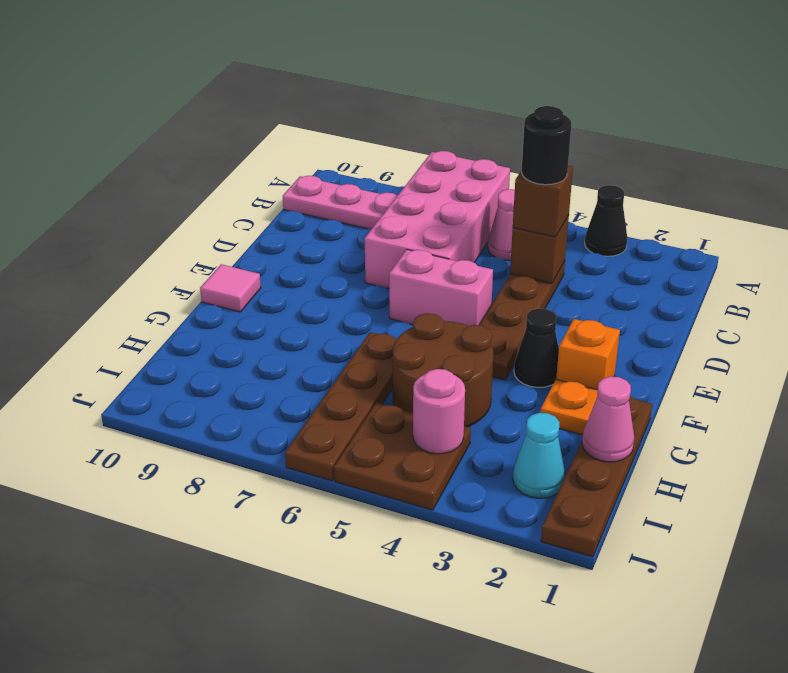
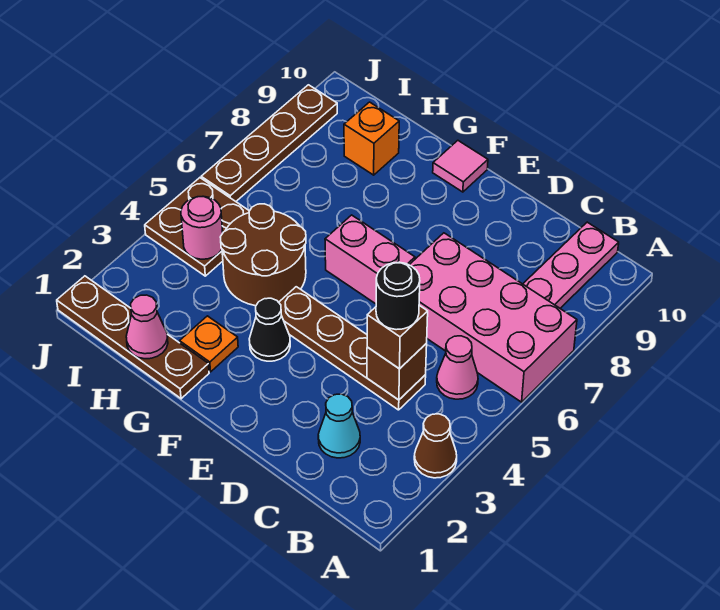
black 1x1 cone [585,185,627,256] -> brown 1x1 cone [414,414,457,478]
pink 1x2 brick [389,250,493,326] -> pink 1x2 brick turned to [325,215,415,304]
orange 1x1 brick [556,319,620,390] -> orange 1x1 brick moved to [344,102,399,175]
brown 1x4 plate [285,332,397,481] -> brown 1x4 plate turned to [201,85,337,201]
cyan 1x1 cone [513,413,565,498] -> cyan 1x1 cone moved to [318,394,360,458]

